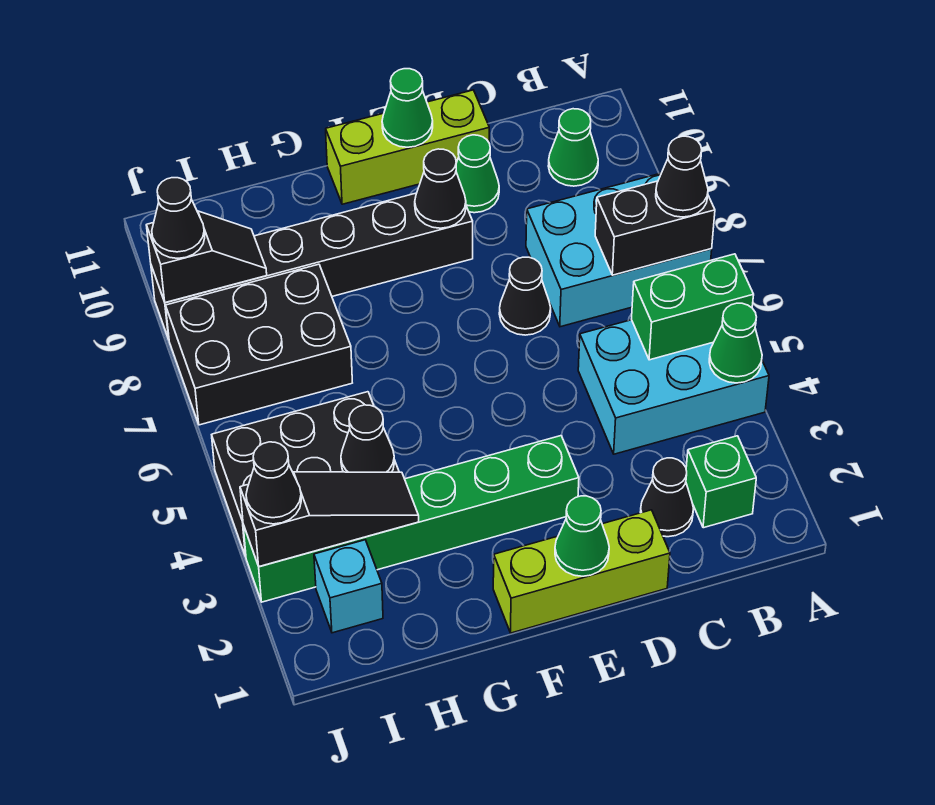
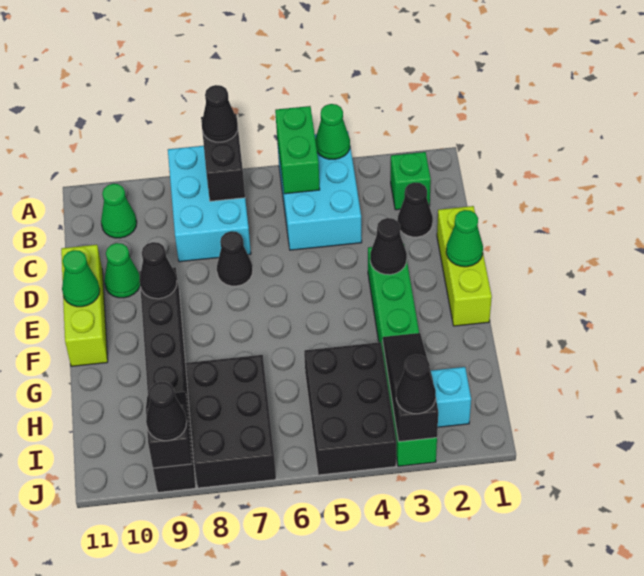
black 1x1 cone [341,405,394,472] -> black 1x1 cone moved to [370,218,407,275]

